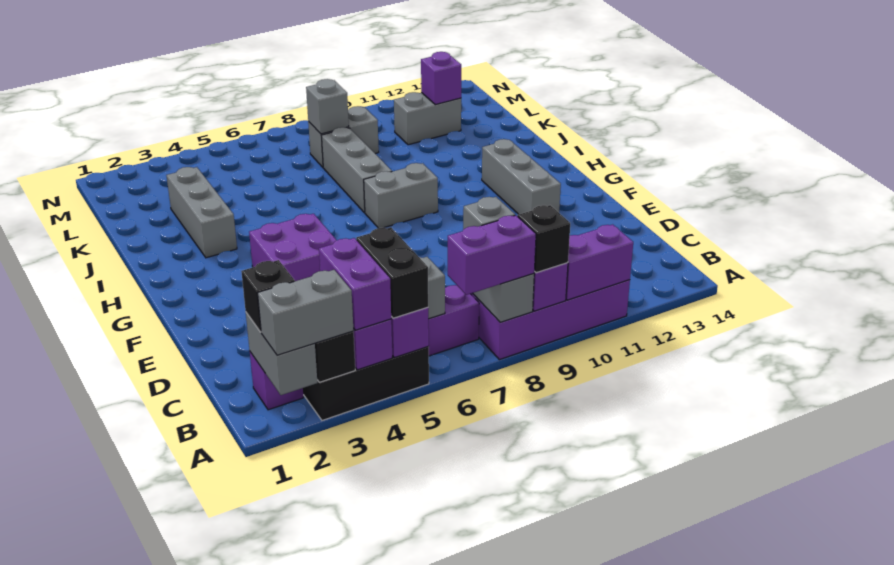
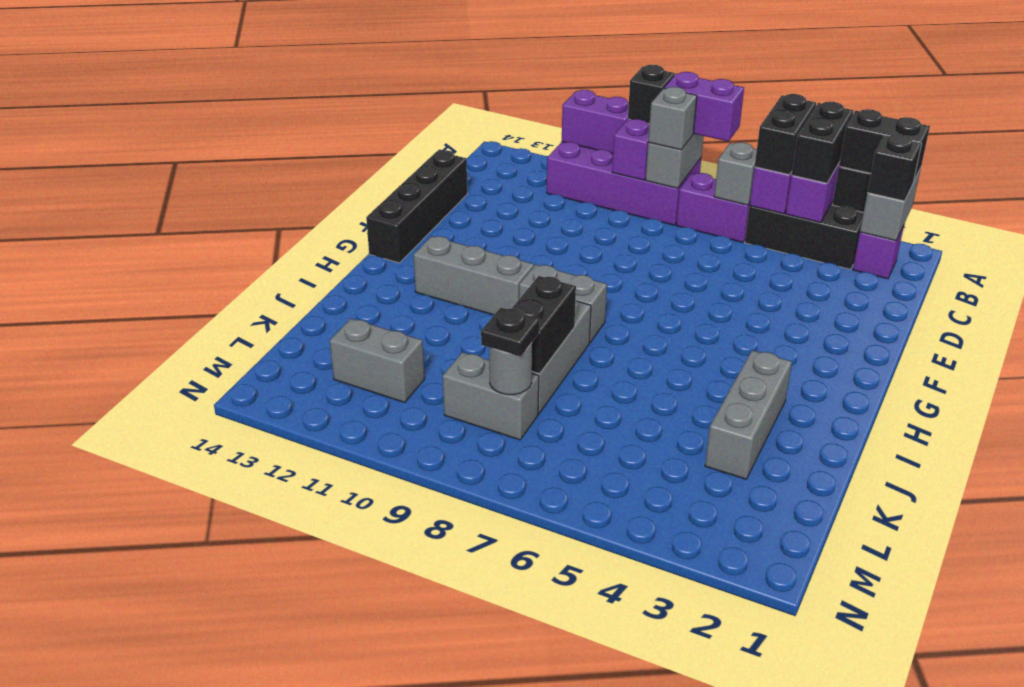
grey 1x2 brick [258,270,354,355] -> black 1x2 brick [839,109,930,181]
purple 1x2 brick [319,238,391,330] -> black 1x2 brick [792,101,853,183]
none -> black 1x4 brick [366,150,467,263]
purple 2x2 brick [249,214,337,281] -> none
grey 1x3 brick [482,139,561,214] -> grey 1x3 brick turned to [413,236,534,315]
none -> black 1x2 brick [512,276,576,374]
grey 1x1 brick [306,79,349,134] -> grey 1x1 round brick [489,343,532,395]
none -> black 1x1 plate [481,308,540,357]
purple 1x1 brick [421,52,461,105] -> none

